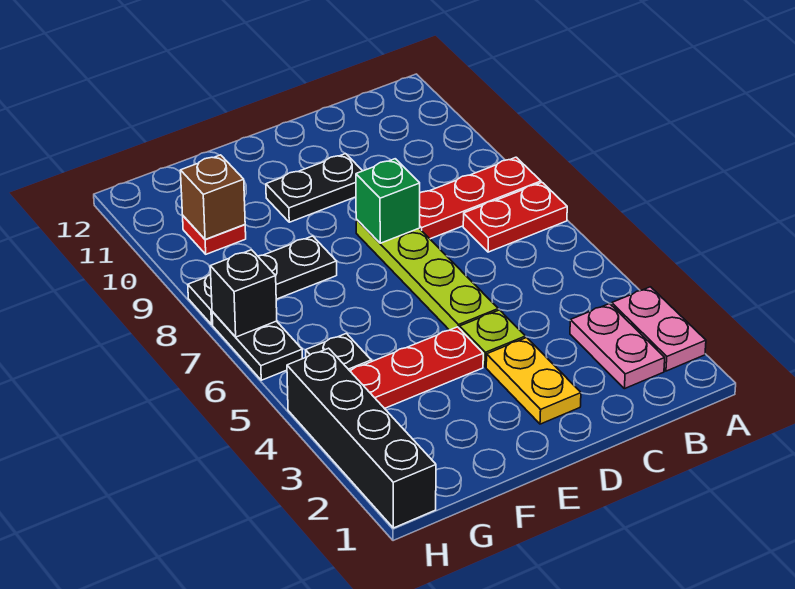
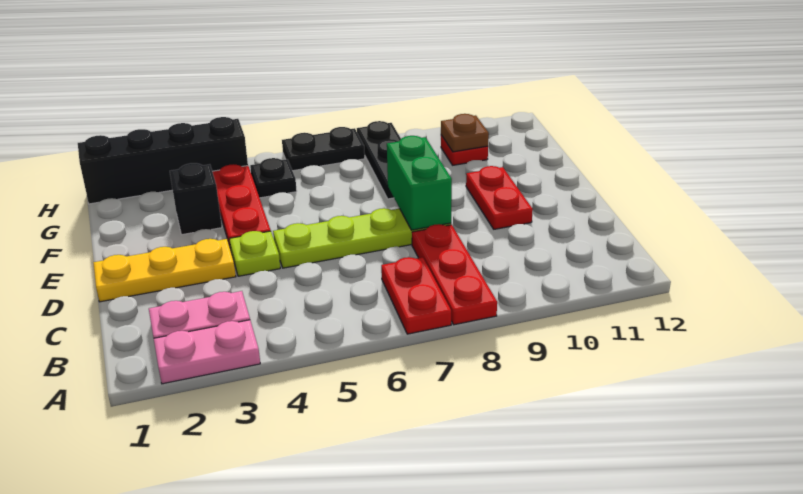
yellow 1x2 plate [486,338,581,424] -> yellow 1x3 plate [93,239,236,302]
green 1x1 brick [356,159,420,243] -> green 1x2 brick [387,136,452,230]
black 1x2 plate [266,154,362,222] -> red 1x2 plate [466,166,533,229]
brown 1x1 brick [180,155,245,239] -> brown 1x1 plate [441,114,489,152]
black 1x1 brick [210,250,277,337] -> black 1x1 brick moved to [170,163,222,235]

